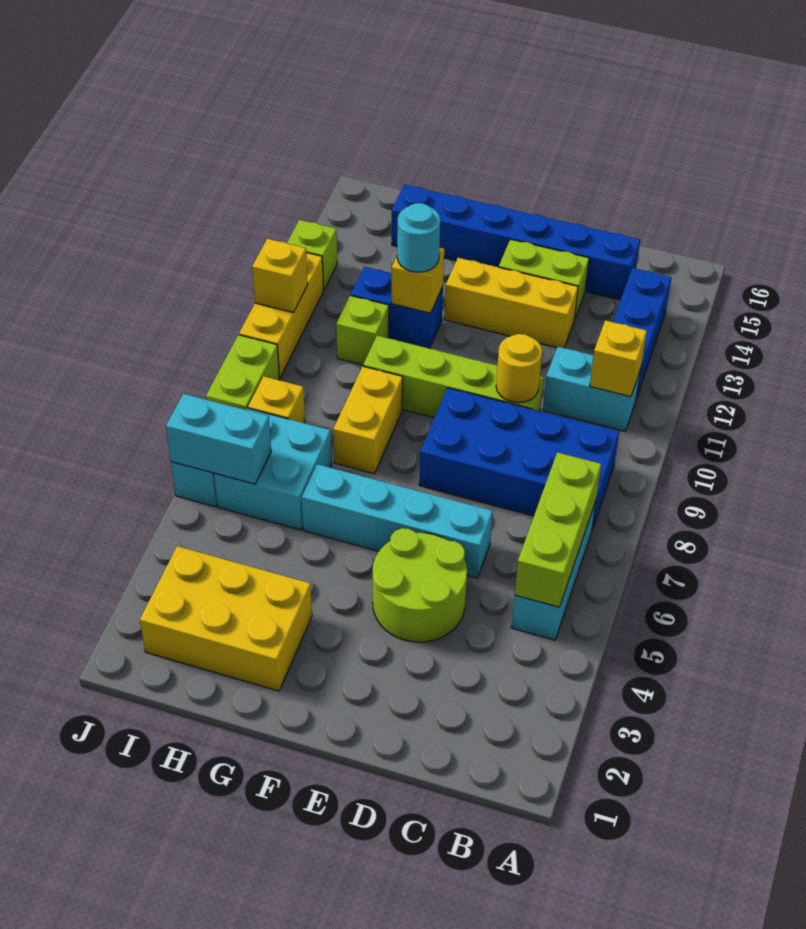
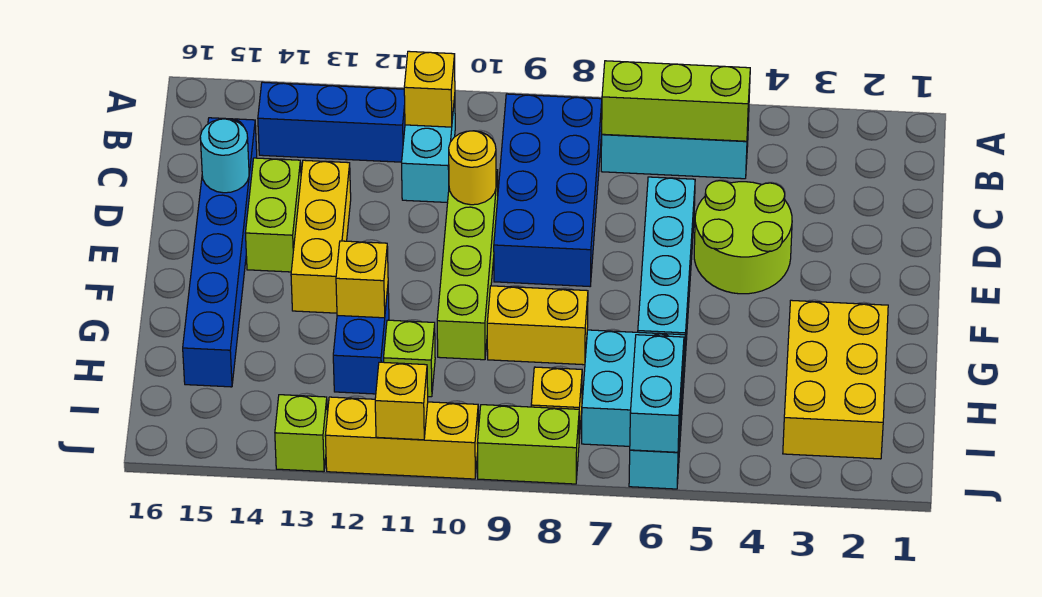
cyan 1x1 round brick [397,203,440,272] -> cyan 1x1 round brick moved to [200,119,249,193]

